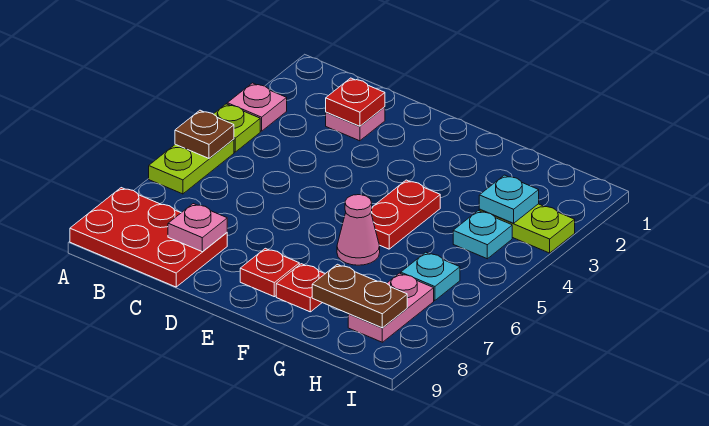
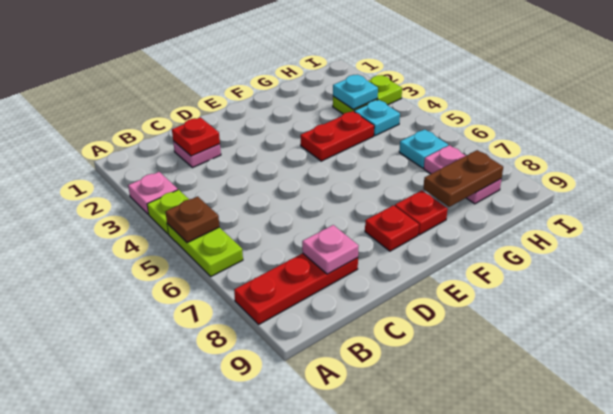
red 2x3 plate [70,188,227,287] -> red 1x3 plate [234,253,358,324]
red 1x2 plate [371,180,440,249] -> red 1x2 plate turned to [300,111,374,161]
pink 1x1 cone [337,195,380,265] -> none

